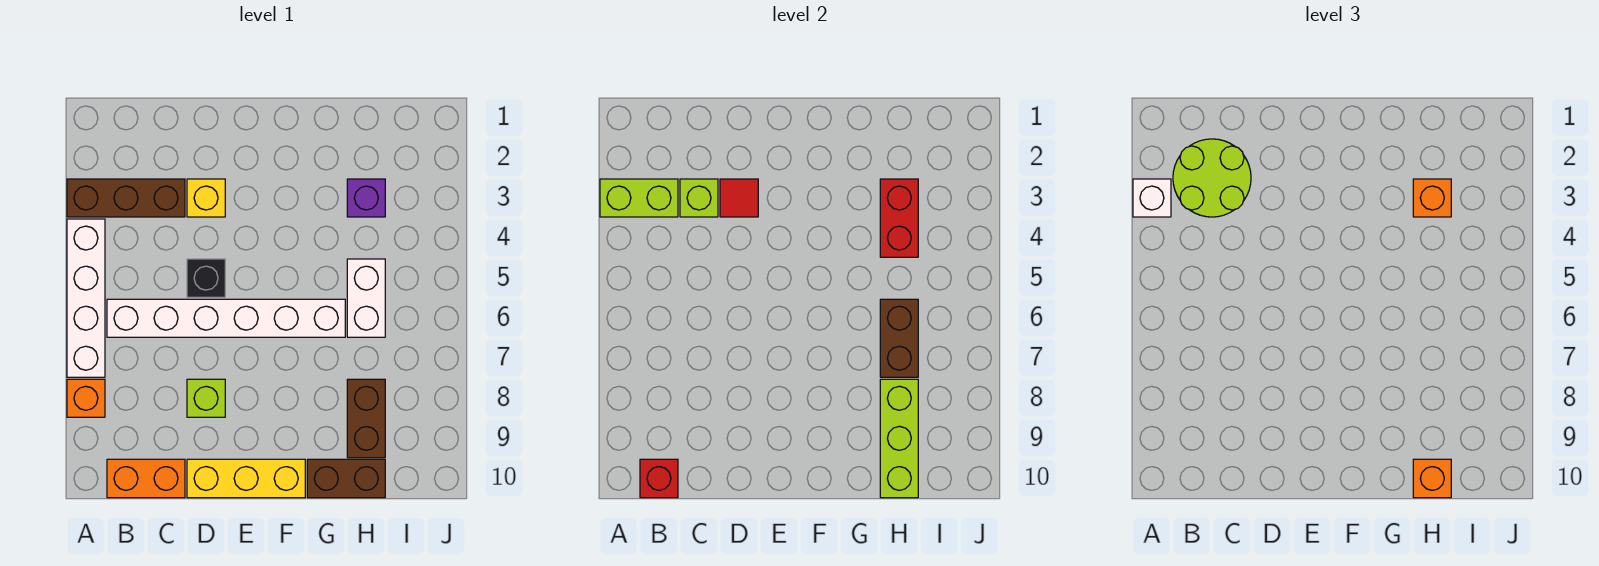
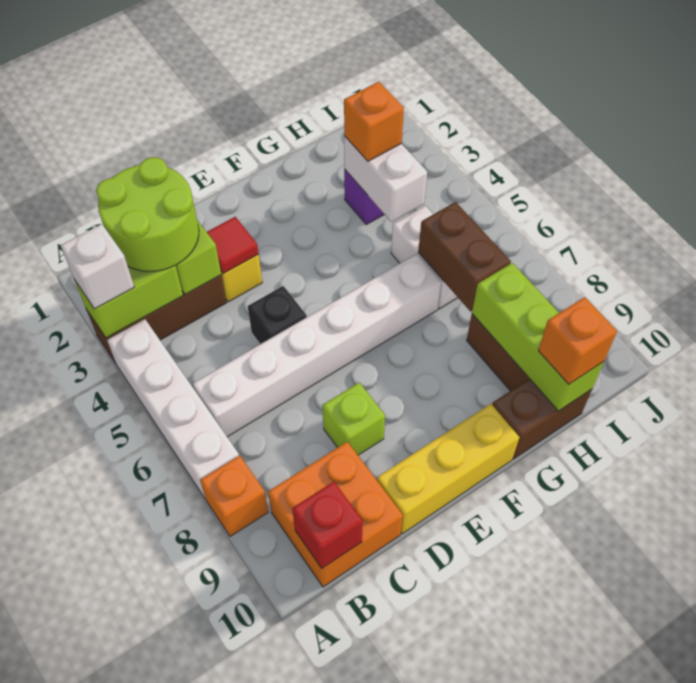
orange 1x2 brick [107,459,185,498] -> orange 2x2 brick [268,442,403,587]
red 1x2 brick [880,179,918,257] -> white 1x2 brick [344,136,427,222]

